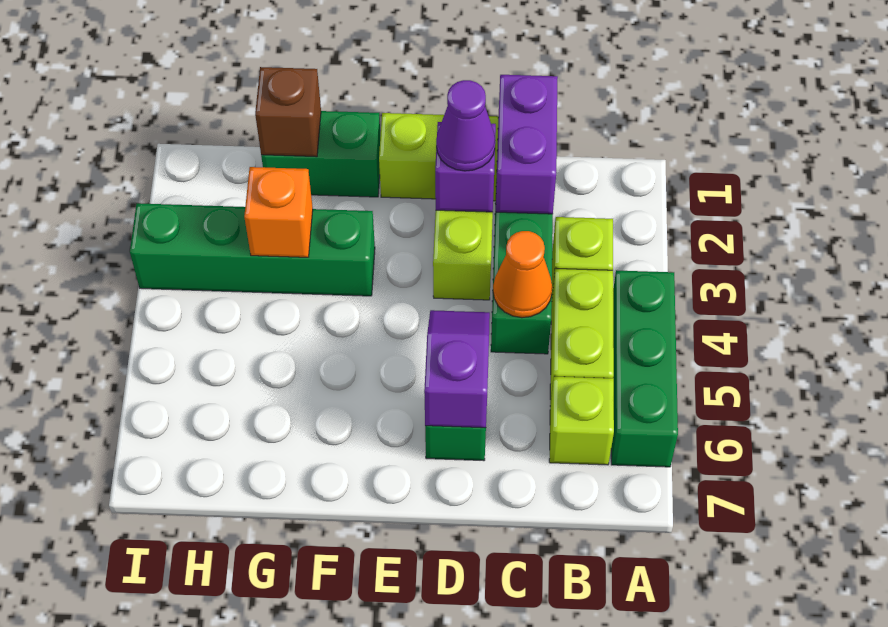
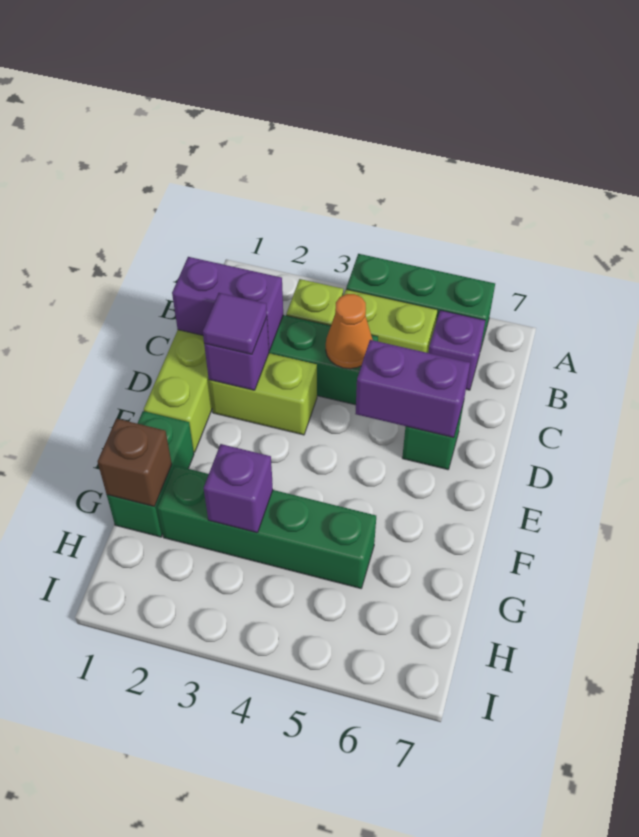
lime 1x1 brick [549,376,614,465] -> purple 1x1 brick [429,310,485,390]
purple 1x1 cone [436,80,495,171] -> purple 1x1 tile [203,293,267,354]
purple 1x2 slope [424,310,490,428] -> purple 1x2 brick [355,340,470,438]
green 1x4 brick [130,203,375,296] -> green 1x4 brick turned to [157,465,376,588]
orange 1x1 brick [244,167,313,257] -> purple 1x1 brick [204,444,273,533]

